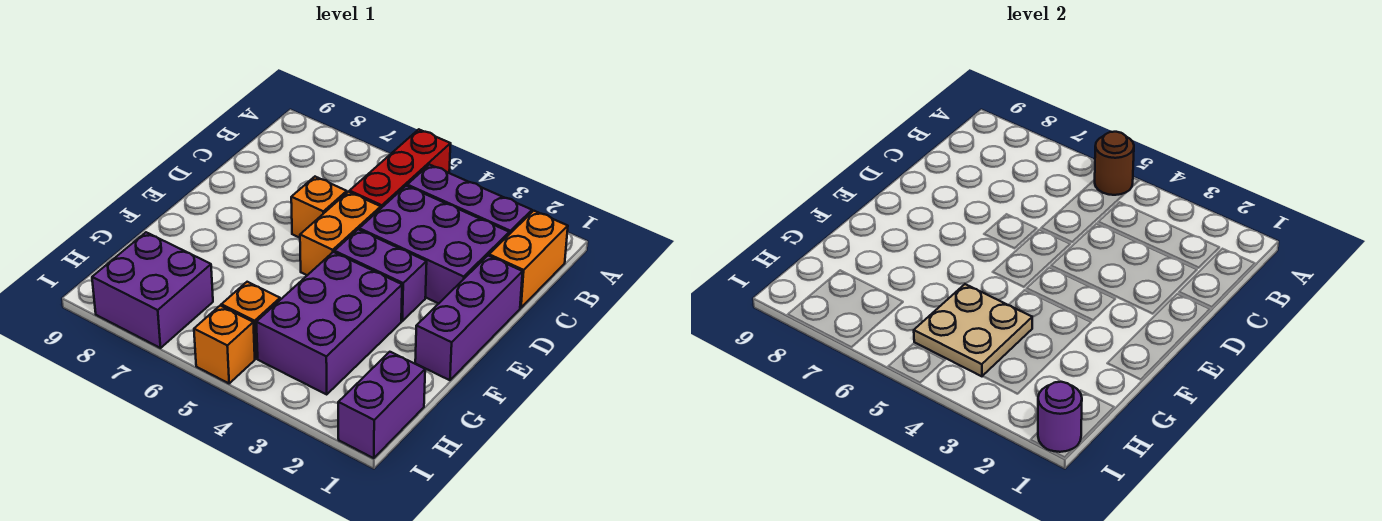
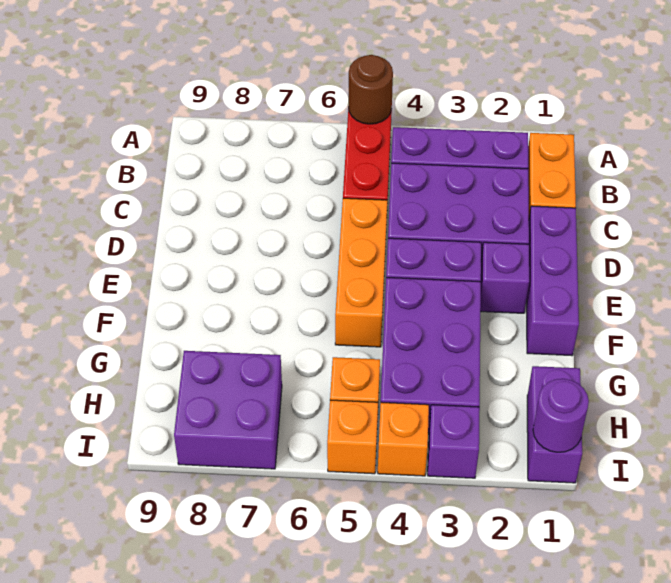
orange 1x2 brick [300,192,381,275] -> orange 1x3 brick [335,198,387,347]
orange 1x1 brick [291,177,347,238] -> orange 1x1 brick moved to [378,402,429,476]
none -> purple 1x1 brick [480,242,529,313]
tan 2x2 plate [914,284,1032,376] -> none
none -> purple 1x1 brick [428,405,480,478]

